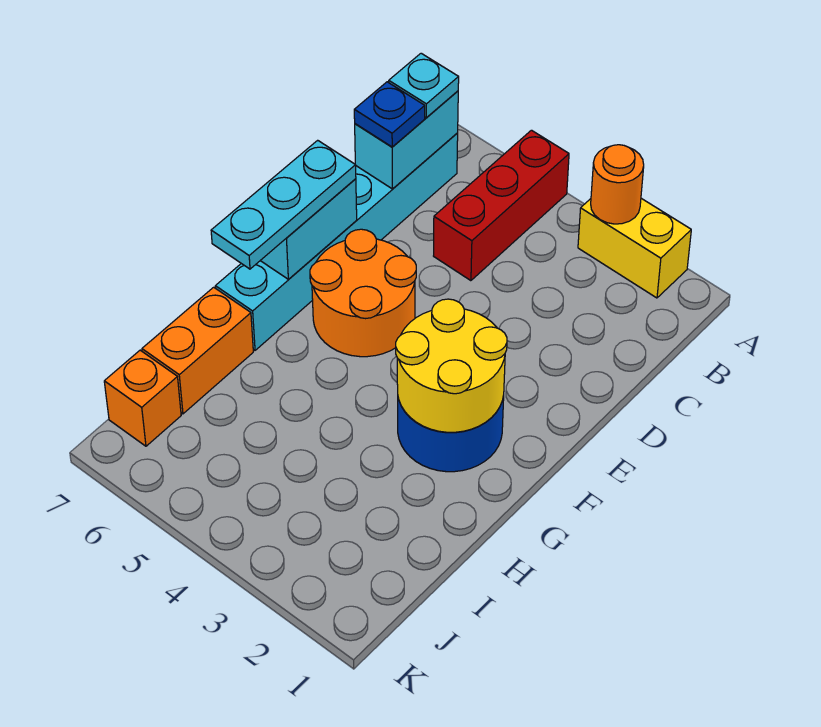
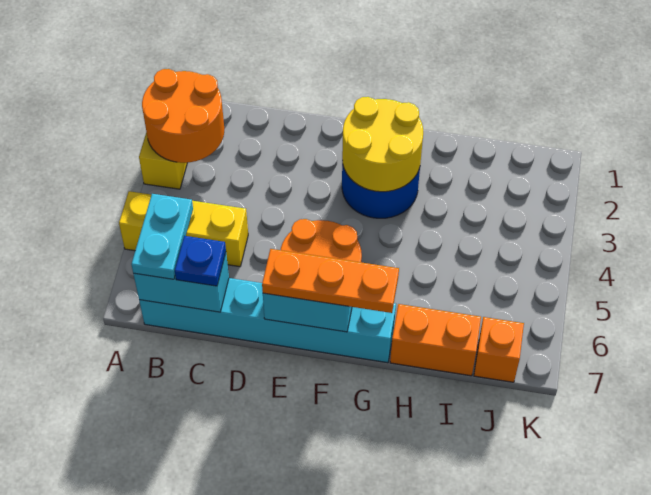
orange 1x1 round brick [591,145,644,224] -> orange 2x2 round brick [142,69,224,163]
red 1x3 brick [434,130,569,281] -> yellow 1x3 brick [119,191,248,267]
cyan 1x1 plate [389,53,459,117] -> cyan 1x2 plate [131,194,193,279]
cyan 1x3 plate [211,140,356,269] -> orange 1x3 plate [262,249,399,313]

